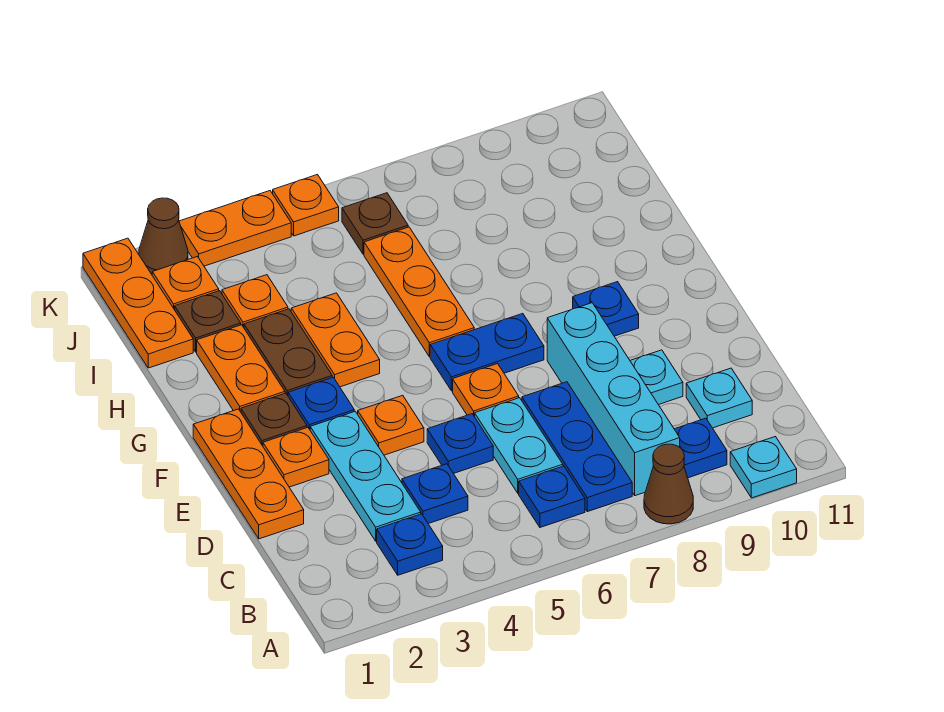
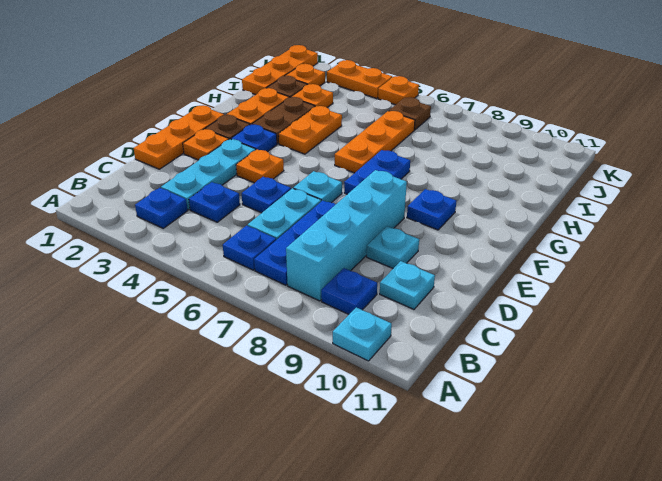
brown 1x1 cone [644,444,693,524] -> none
orange 1x1 plate [453,364,519,417] -> cyan 1x1 plate [293,171,342,203]
blue 1x2 plate [430,314,544,391] -> blue 1x2 plate turned to [344,150,410,194]
brown 1x1 cone [139,198,188,274] -> none

